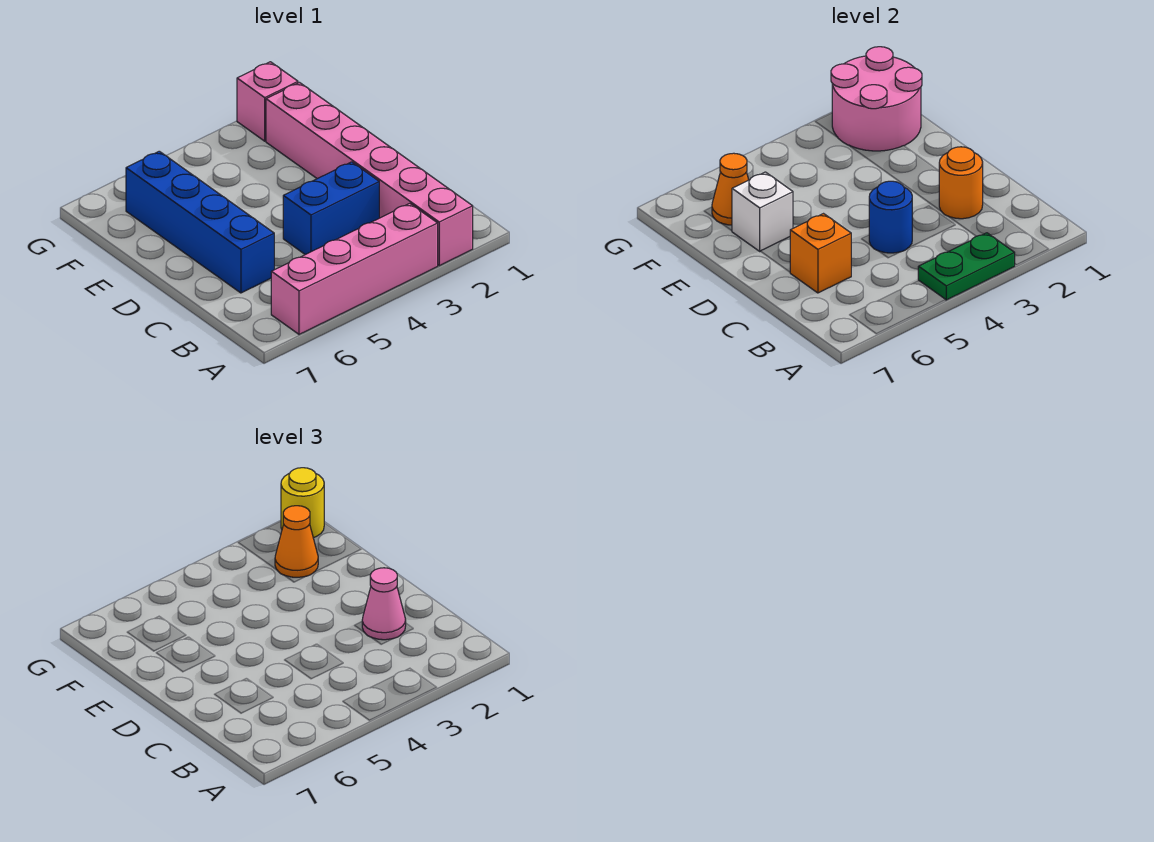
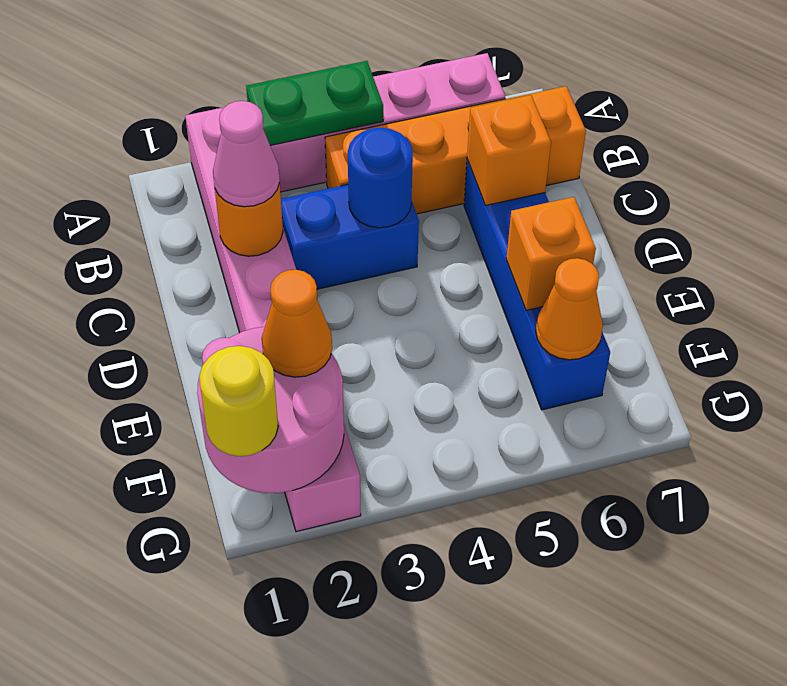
none -> orange 1x4 brick [325,86,586,214]
white 1x1 brick [732,172,793,251] -> orange 1x1 brick [506,197,596,310]

